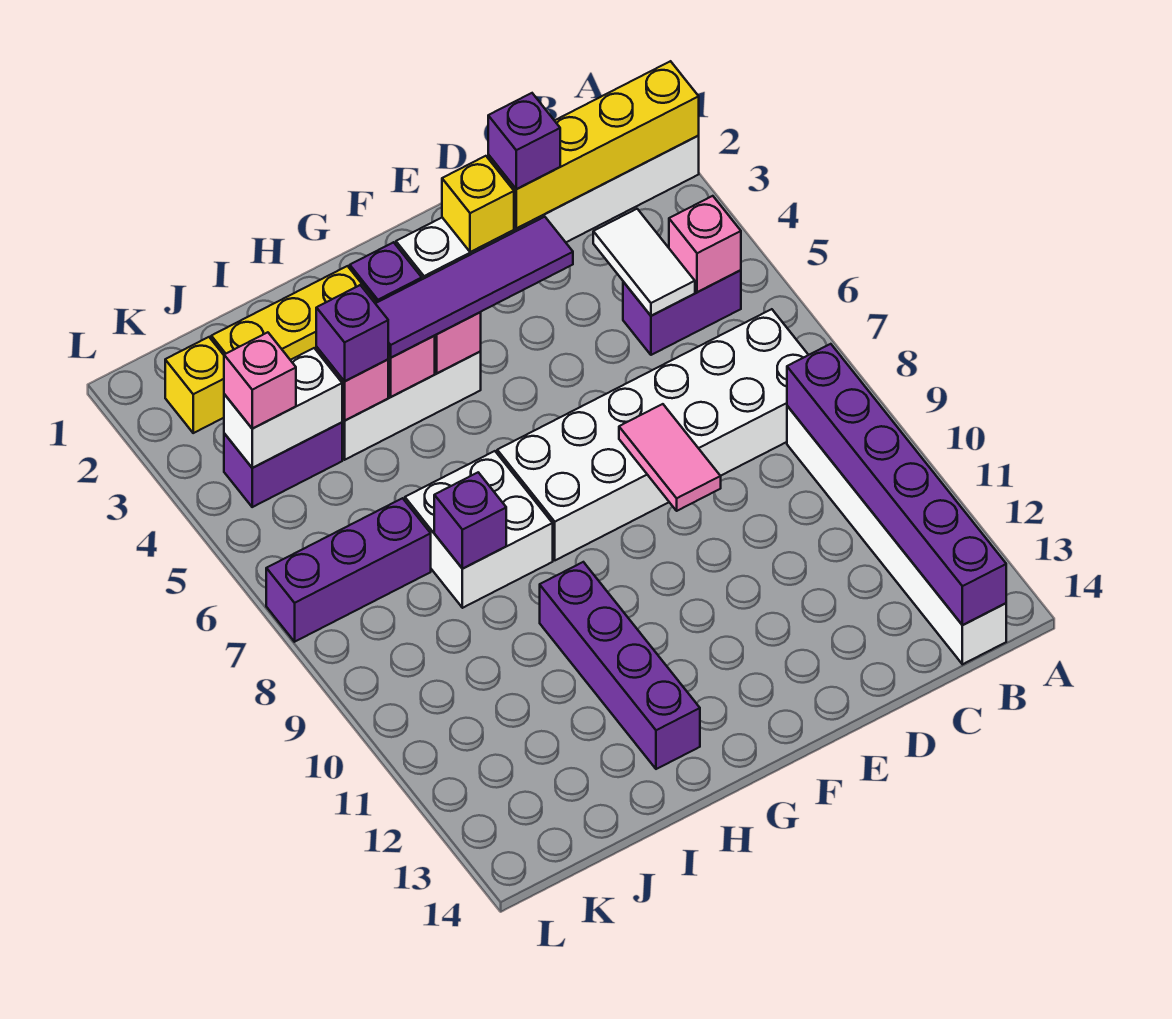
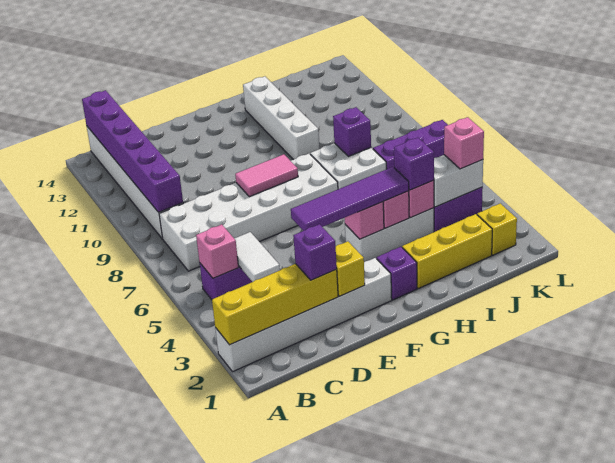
pink 1x2 tile [619,404,721,511] -> pink 1x2 tile turned to [235,154,298,197]
purple 1x4 brick [540,562,700,769] -> white 1x4 brick [243,76,319,160]

